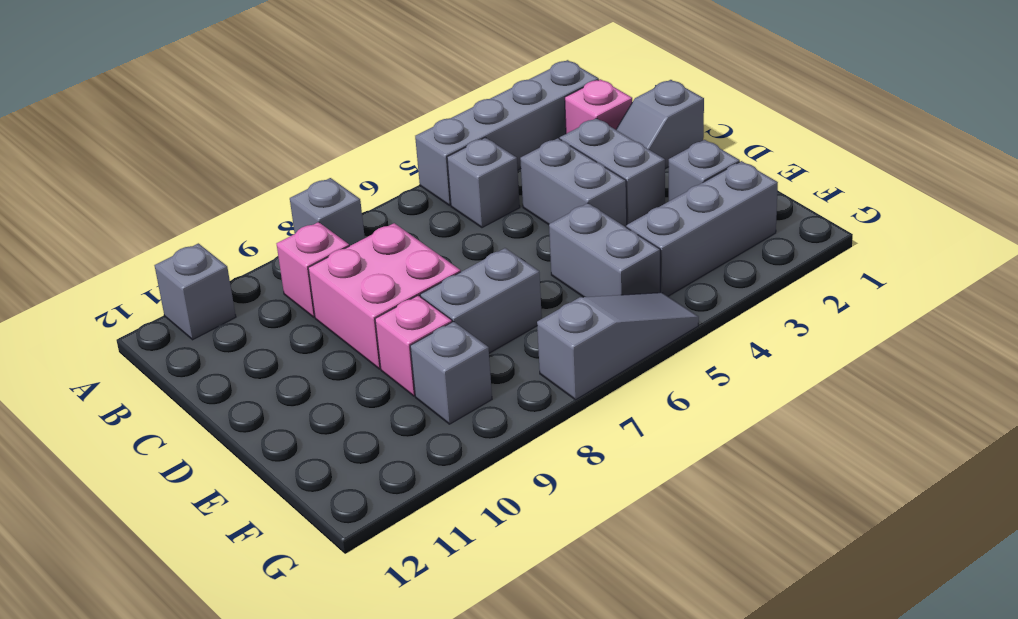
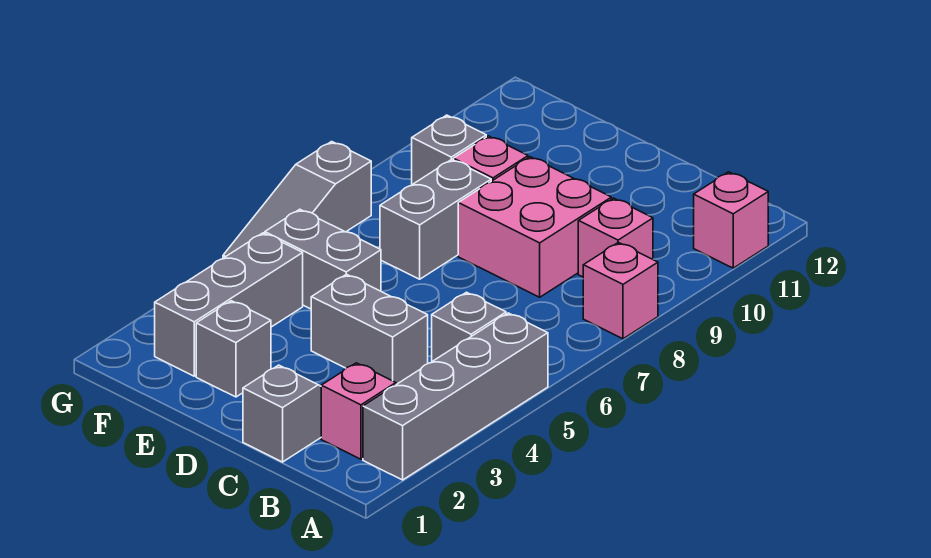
grey 1x1 brick [290,178,365,246] -> pink 1x1 brick [583,243,658,339]
grey 1x1 brick [154,243,236,340] -> pink 1x1 brick [694,172,768,268]
grey 1x2 brick [560,118,665,225] -> none

